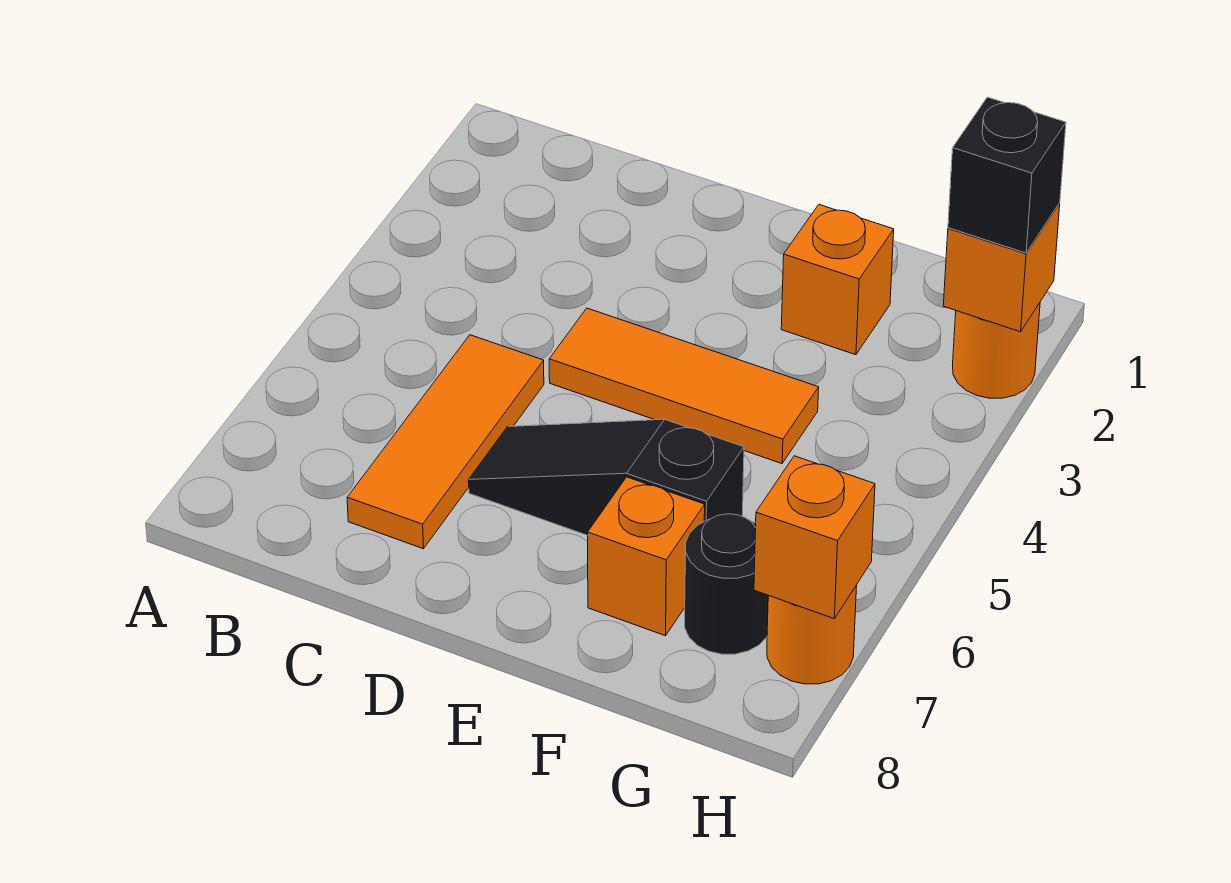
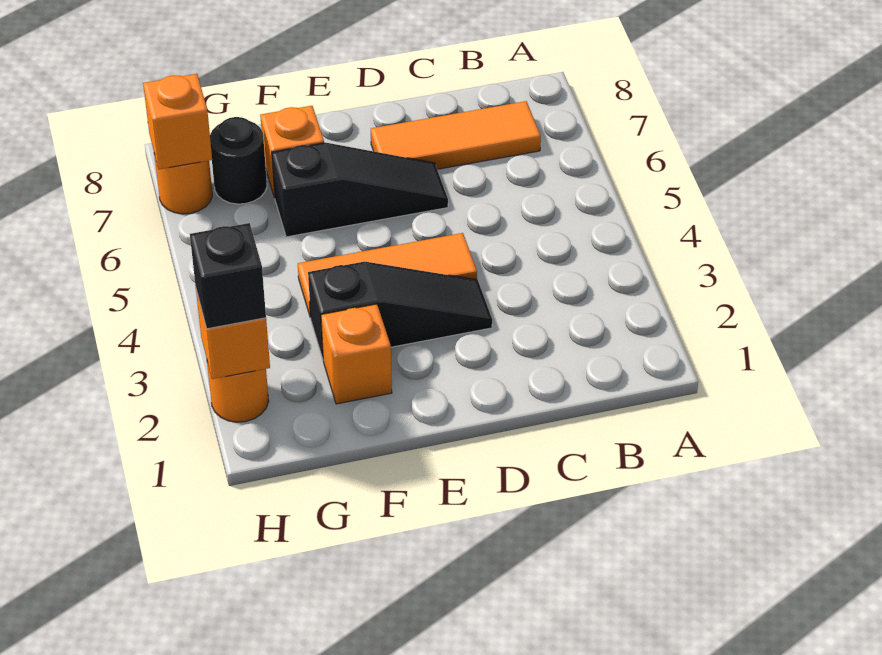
orange 1x3 tile [347,335,544,549] -> orange 1x3 tile turned to [371,101,541,169]
none -> black 1x3 slope [308,262,492,359]

